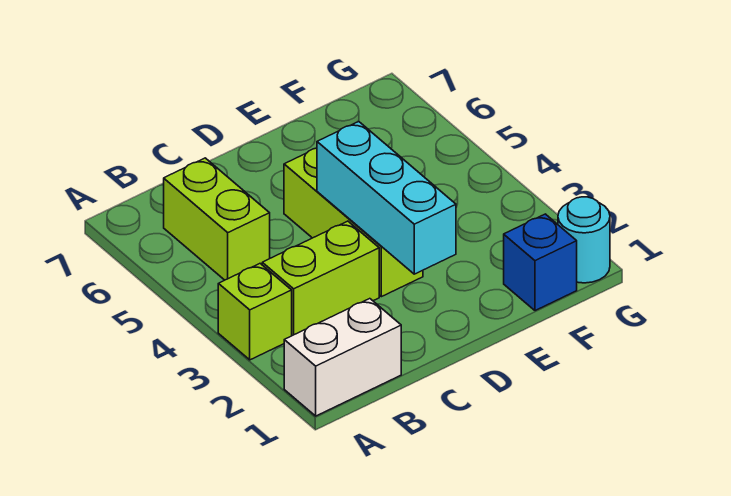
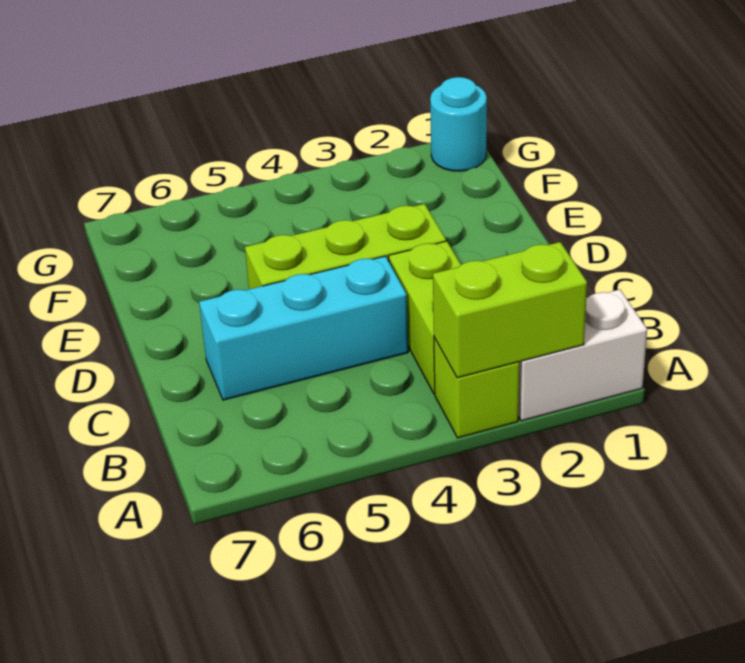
white 1x2 brick [284,299,401,416] -> white 1x2 brick turned to [518,289,647,421]
lime 1x2 brick [164,158,270,280] -> lime 1x2 brick moved to [433,242,587,378]
cyan 1x3 brick [317,121,456,274] -> cyan 1x3 brick moved to [199,256,408,400]
blue 1x1 brick [504,214,577,311] -> none

